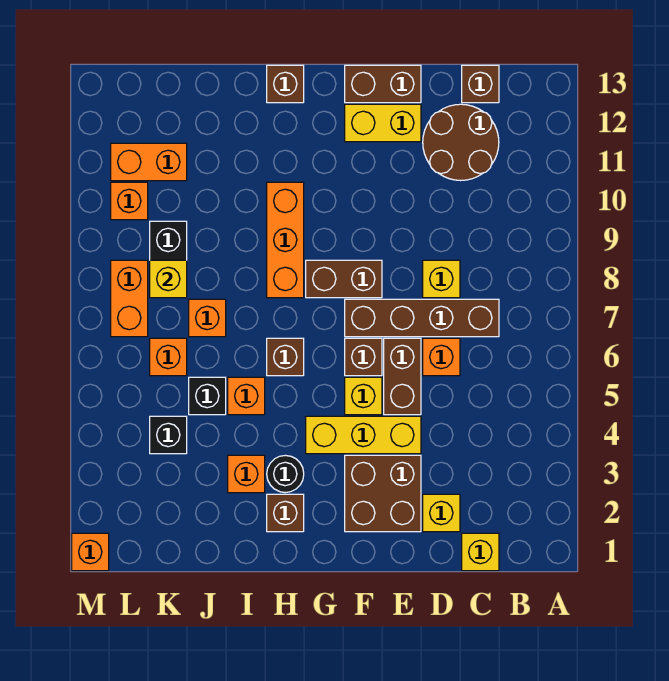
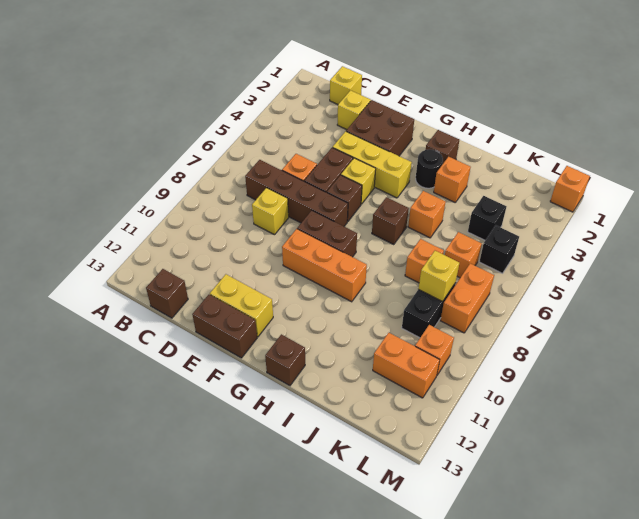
brown 2x2 round brick [423,104,499,181] -> none
orange 1x3 brick [267,182,304,298] -> orange 1x3 brick turned to [282,229,367,302]
black 1x1 brick [189,377,226,415] -> black 1x1 brick moved to [479,225,519,273]

